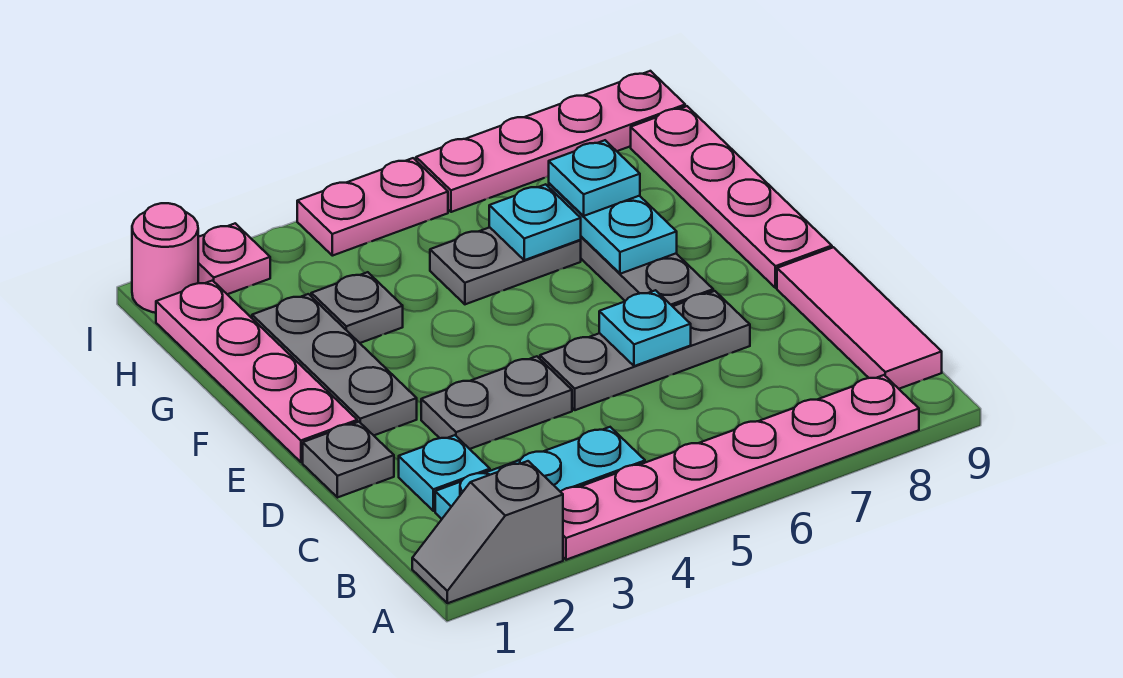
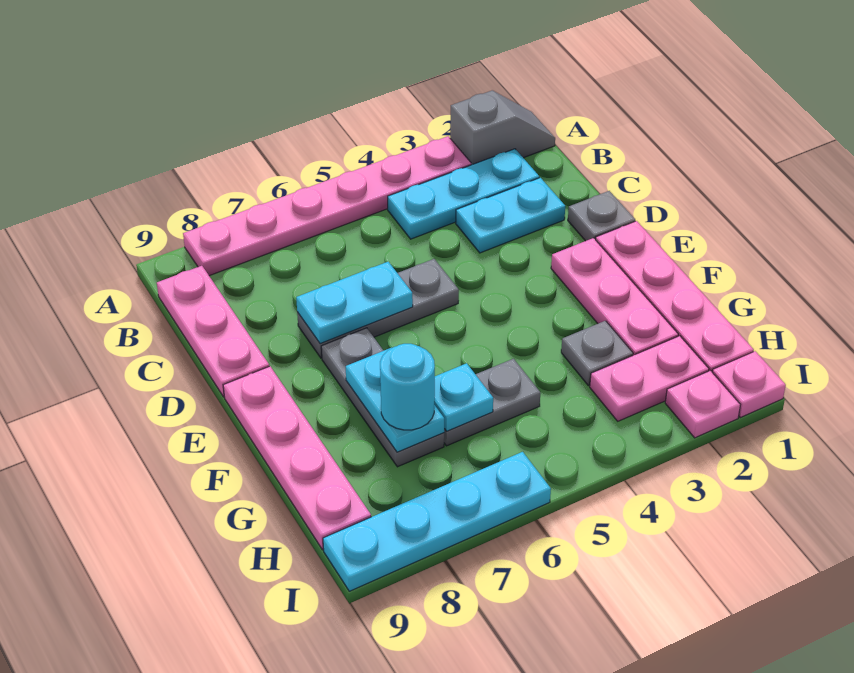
pink 1x3 tile [777,247,942,389] -> pink 1x3 plate [157,266,269,397]
cyan 1x1 plate [399,435,490,511] -> cyan 1x2 plate [456,178,565,253]
grey 1x2 plate [421,356,572,449] -> none
cyan 1x1 plate [599,290,691,366] -> cyan 1x2 plate [296,262,413,344]
grey 1x3 plate [252,294,417,435] -> pink 1x3 plate [551,238,678,355]
cyan 1x1 plate [549,140,640,216] -> cyan 1x1 round brick [380,344,435,430]
pink 1x1 round brick [132,203,198,313] -> pink 1x1 plate [712,351,786,418]
pink 1x2 plate [297,158,448,256] -> pink 1x2 plate moved to [590,336,709,421]
pink 1x4 plate [416,71,685,212] -> cyan 1x4 plate [323,452,551,591]

